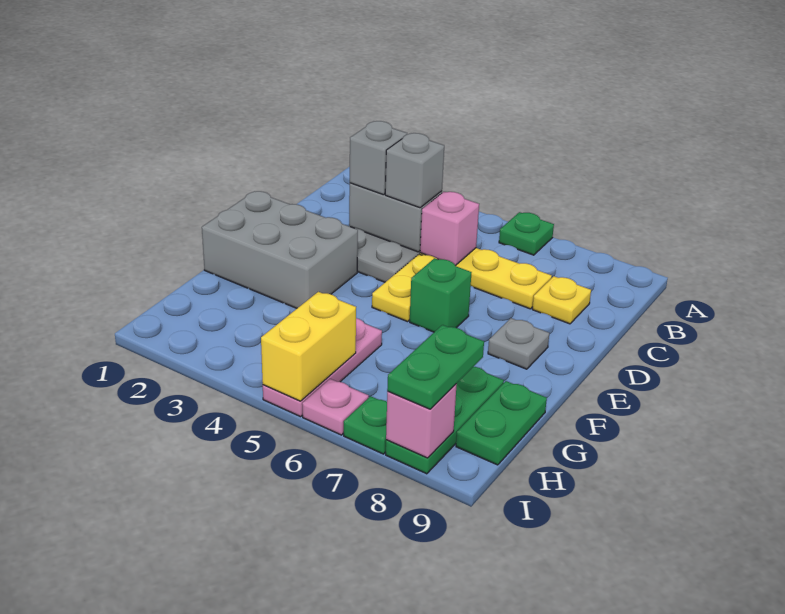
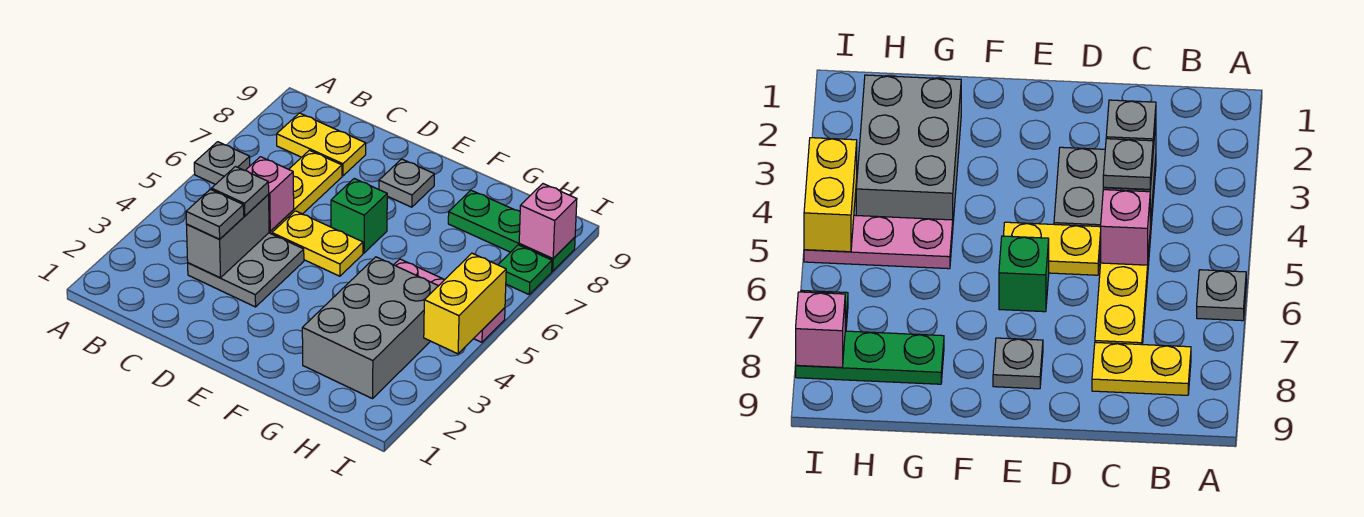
green 1x1 plate [499,212,554,255] -> grey 1x1 plate [194,142,250,185]
grey 1x1 brick [350,121,407,195] -> grey 1x1 plate [186,189,244,239]
grey 1x1 brick [385,133,444,208] -> grey 1x1 plate [212,167,269,216]
yellow 1x1 plate [532,276,591,324] -> yellow 1x2 plate [277,113,366,176]
grey 2x3 brick [202,191,358,308] -> grey 2x3 brick moved to [302,257,438,399]
green 1x2 plate [456,381,547,465] -> none
yellow 1x2 brick [261,292,356,401] -> yellow 1x2 brick turned to [424,253,506,354]
green 1x2 plate [387,325,484,409] -> none
pink 1x1 plate [302,379,369,435] -> none

